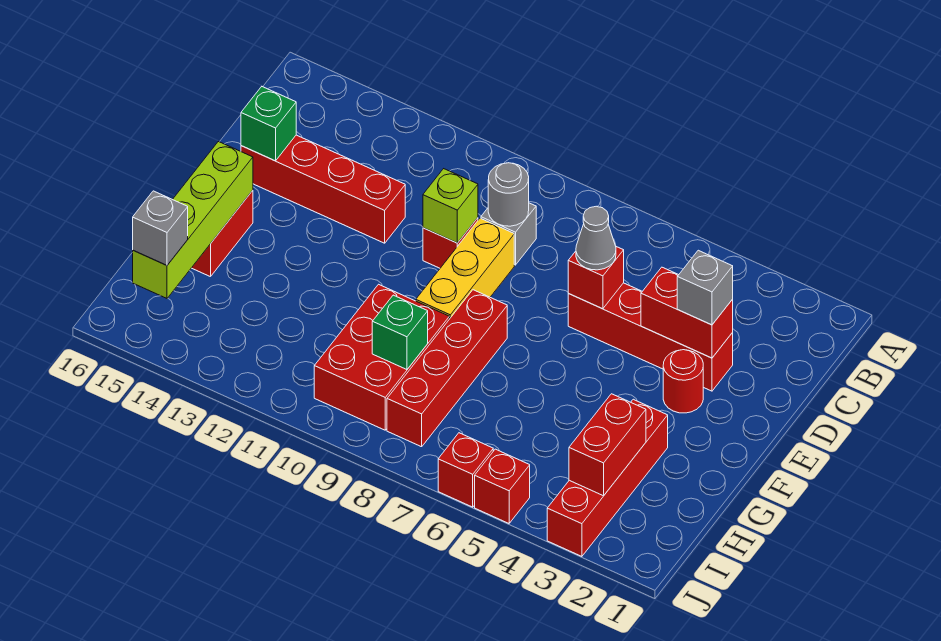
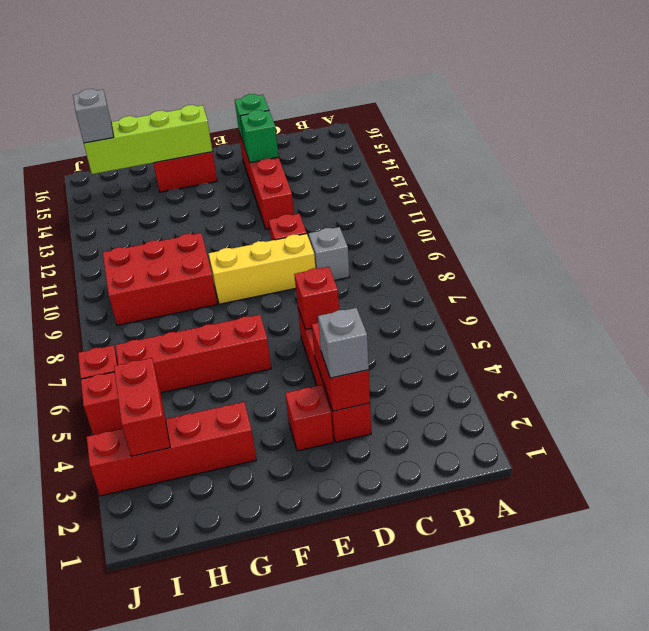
grey 1x1 round brick [488,163,529,226] -> none
grey 1x1 cone [576,206,616,270] -> none
lime 1x1 brick [423,169,478,243] -> none
red 1x1 round brick [663,350,703,413] -> red 1x1 brick [285,385,333,451]
red 1x4 brick [387,290,507,447] -> red 1x4 brick moved to [116,315,271,393]
red 1x2 brick [569,394,646,496] -> red 1x2 brick turned to [114,358,170,456]
green 1x1 brick [372,295,428,370] -> green 1x1 brick moved to [240,110,279,163]

